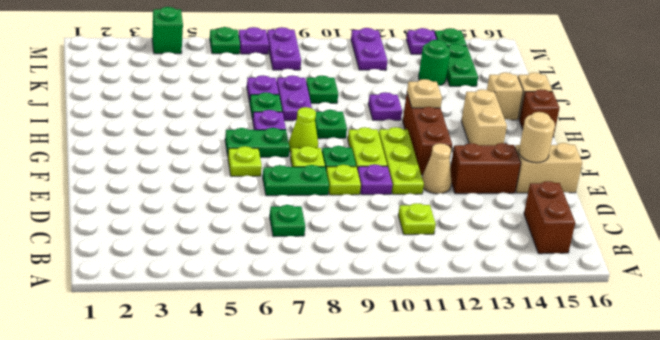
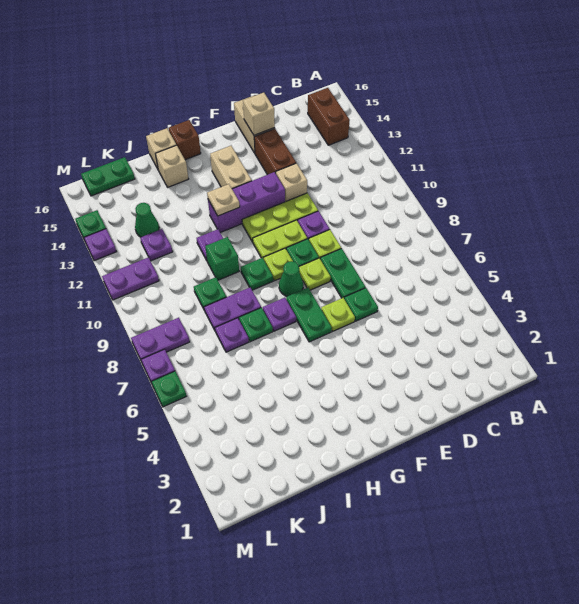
brown 1x2 brick [524,181,575,254] -> brown 1x2 brick turned to [308,88,350,145]
green 1x1 plate [270,205,305,237] -> green 1x1 plate moved to [344,288,378,321]
lime 1x1 plate [398,203,436,235] -> lime 1x1 plate moved to [264,248,293,281]
tan 1x1 cone [422,143,452,194] -> tan 1x1 brick [276,163,307,202]
tan 1x1 round brick [519,112,555,163] -> tan 1x1 brick [243,93,275,135]
brown 1x3 brick [403,94,452,175] -> purple 1x3 brick [208,172,285,233]
lime 1x1 cone [289,107,318,152] -> green 1x1 cone [279,261,303,296]
tan 1x2 brick [461,89,507,145] -> tan 1x2 brick turned to [210,146,252,189]
none -> purple 1x1 plate [140,229,173,261]
green 1x1 round brick [419,40,450,86] -> green 1x1 cone [135,203,159,237]
green 1x2 plate [446,44,478,86] -> green 1x2 plate moved to [81,157,135,196]
green 1x1 brick [152,7,183,54] -> green 1x1 brick moved to [205,237,239,280]

